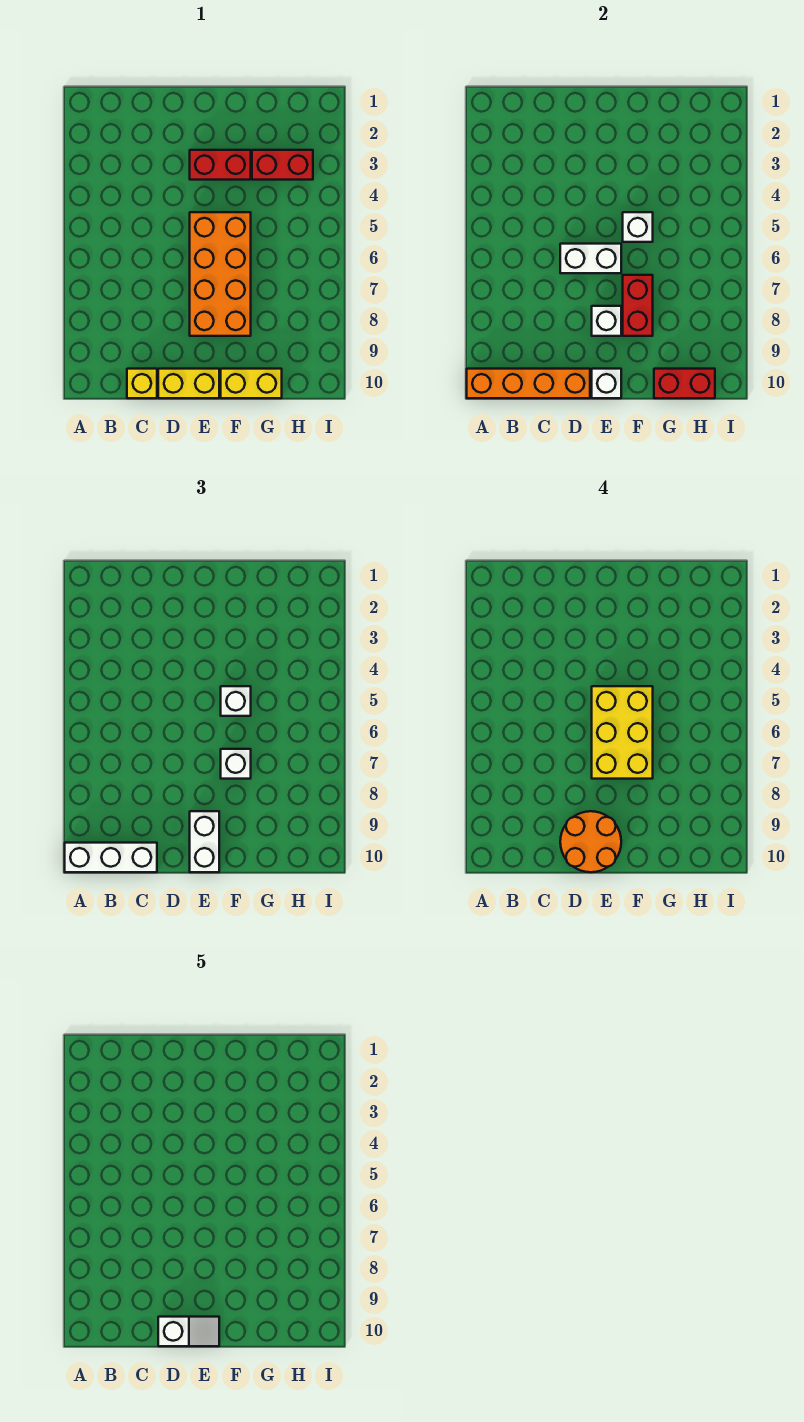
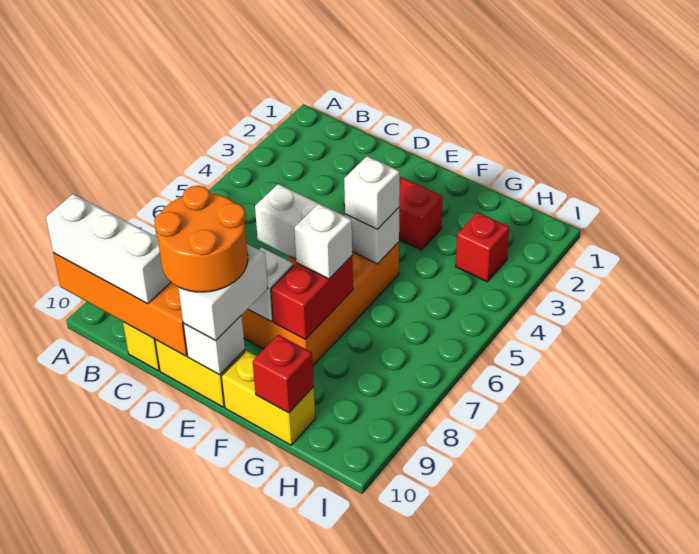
white 1x2 slope [158,1317,219,1346] -> none
yellow 2x3 brick [592,686,653,779] -> none
red 1x2 brick [252,150,313,180] -> red 1x1 brick [456,212,509,282]
red 1x2 brick [654,369,715,398] -> red 1x1 brick [253,335,314,413]

